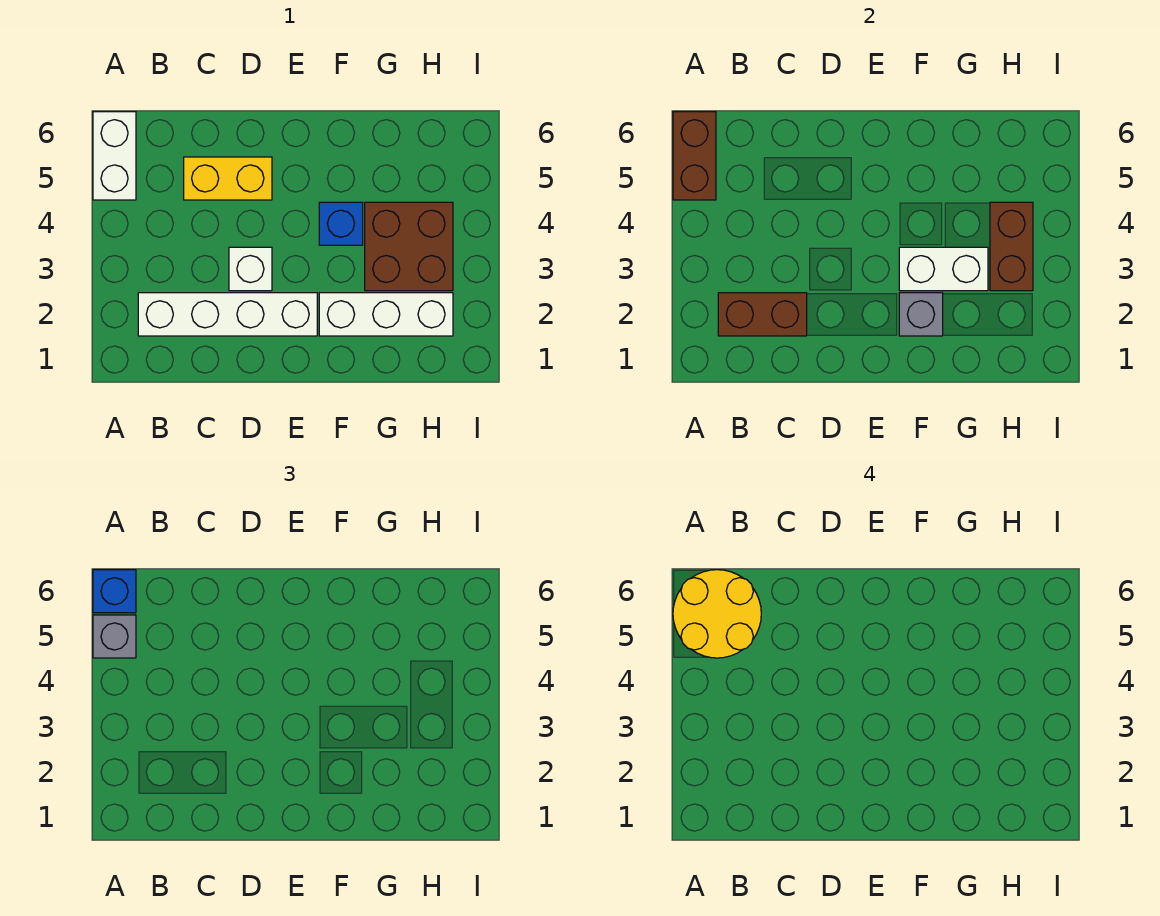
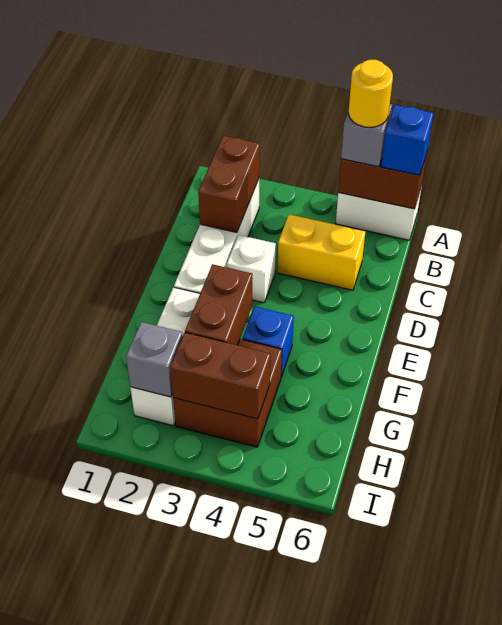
yellow 2x2 round brick [673,570,761,658] -> yellow 1x1 round brick [348,60,393,127]
yellow 1x2 brick [184,157,272,200] -> yellow 1x2 brick turned to [277,214,365,290]
grey 1x1 brick [899,293,943,336] -> grey 1x1 brick moved to [126,322,183,397]
white 1x2 brick [899,247,988,291] -> brown 1x2 brick [185,264,252,345]

